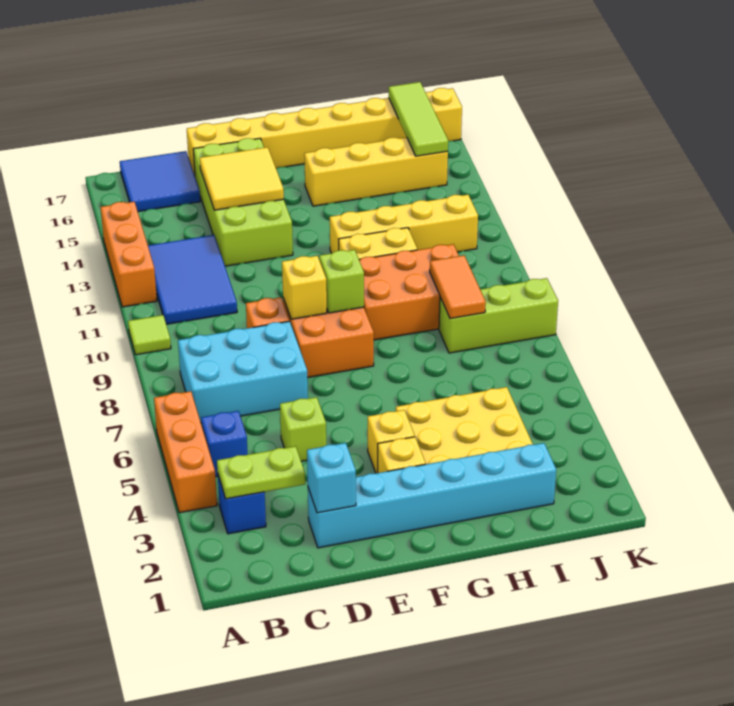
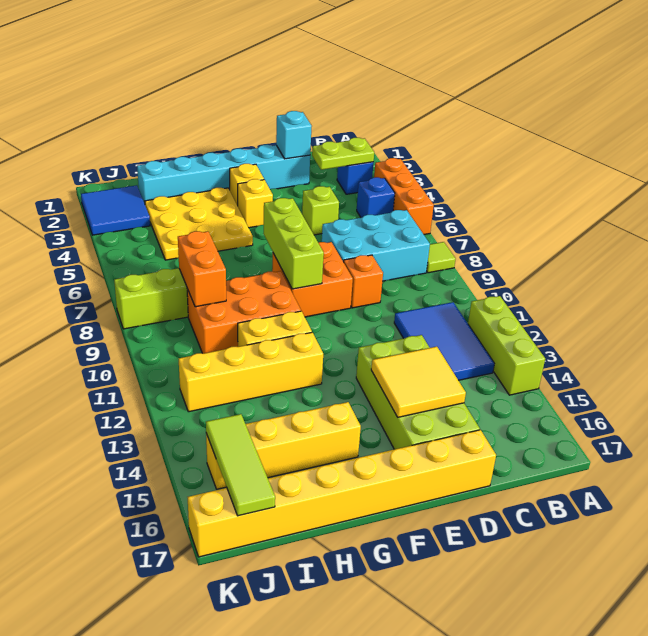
lime 1x1 tile [128,315,171,355] -> lime 1x1 tile moved to [427,242,455,273]
orange 1x3 brick [101,202,157,307] -> lime 1x3 brick [468,296,545,395]
blue 2x2 tile [120,151,200,212] -> blue 2x2 tile moved to [81,185,150,235]
yellow 1x1 brick [282,256,327,319] -> none
lime 1x1 brick [319,250,364,313] -> lime 1x3 brick [264,198,324,289]
orange 1x2 tile [430,255,486,319] -> orange 1x2 brick [178,231,226,307]

